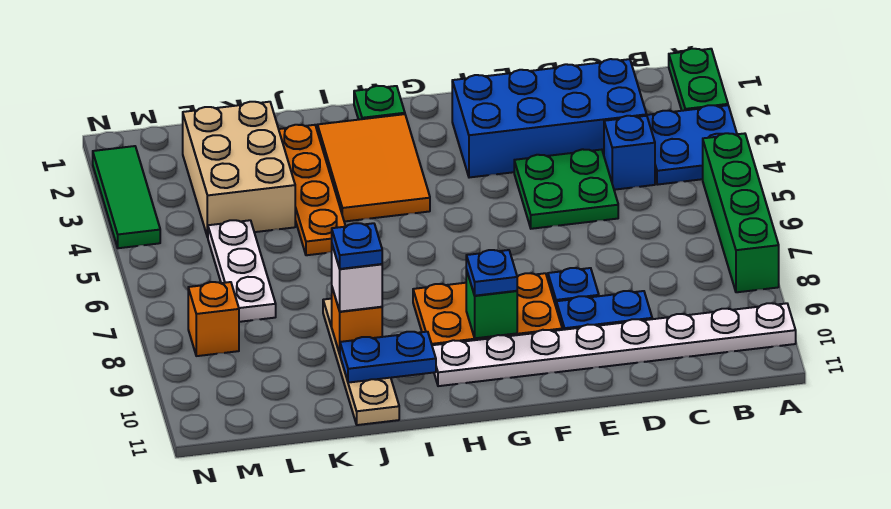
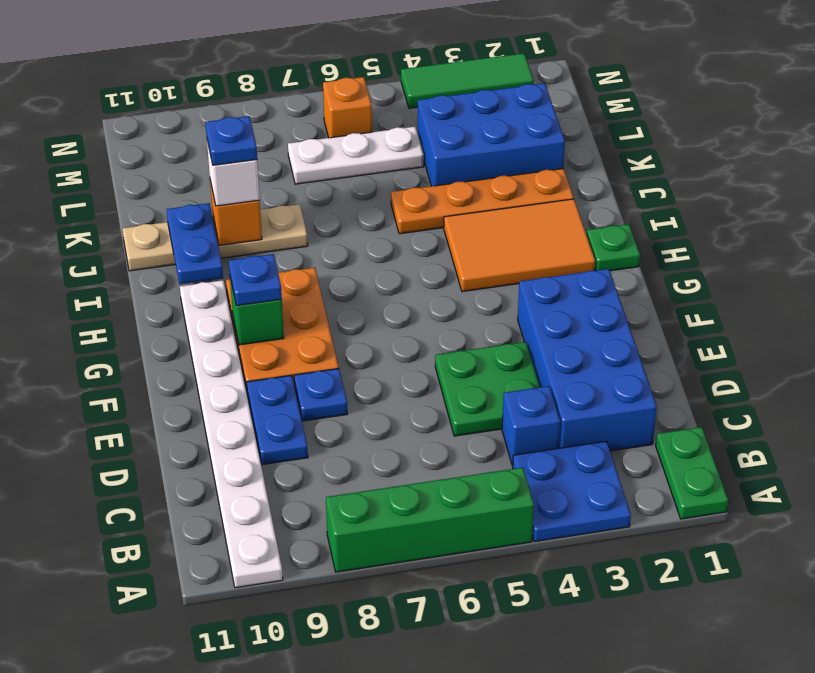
green 1x2 plate [669,49,728,111] -> green 1x2 plate turned to [656,427,728,519]
tan 2x3 brick [183,102,295,237] -> blue 2x3 brick [418,83,565,186]
orange 1x1 brick [188,282,239,356] -> orange 1x1 brick moved to [323,77,372,138]

